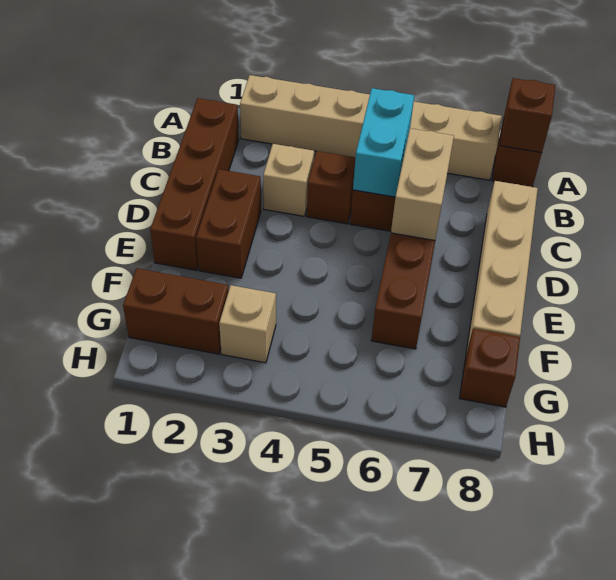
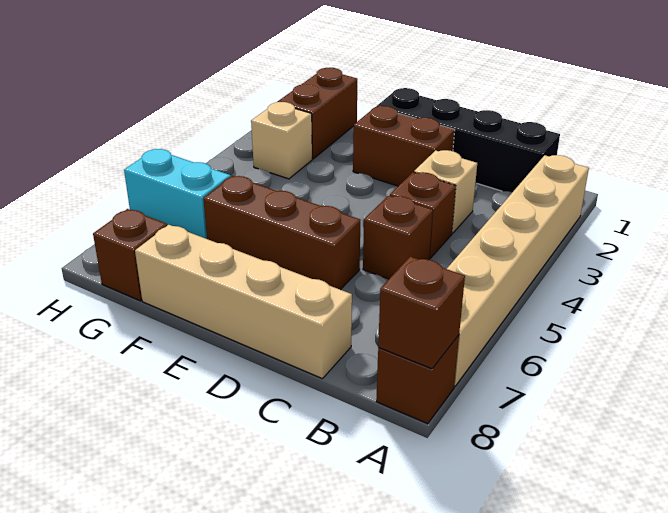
brown 1x4 brick [150,98,239,270] -> black 1x4 brick [376,88,560,192]
cyan 1x2 brick [353,88,414,197] -> cyan 1x2 brick moved to [124,149,231,239]
tan 1x2 brick [391,128,454,240] -> none

